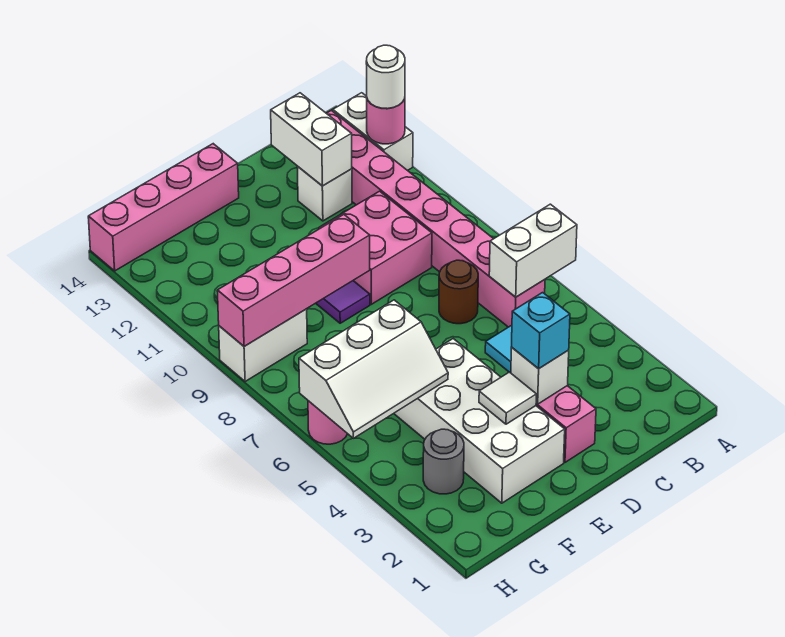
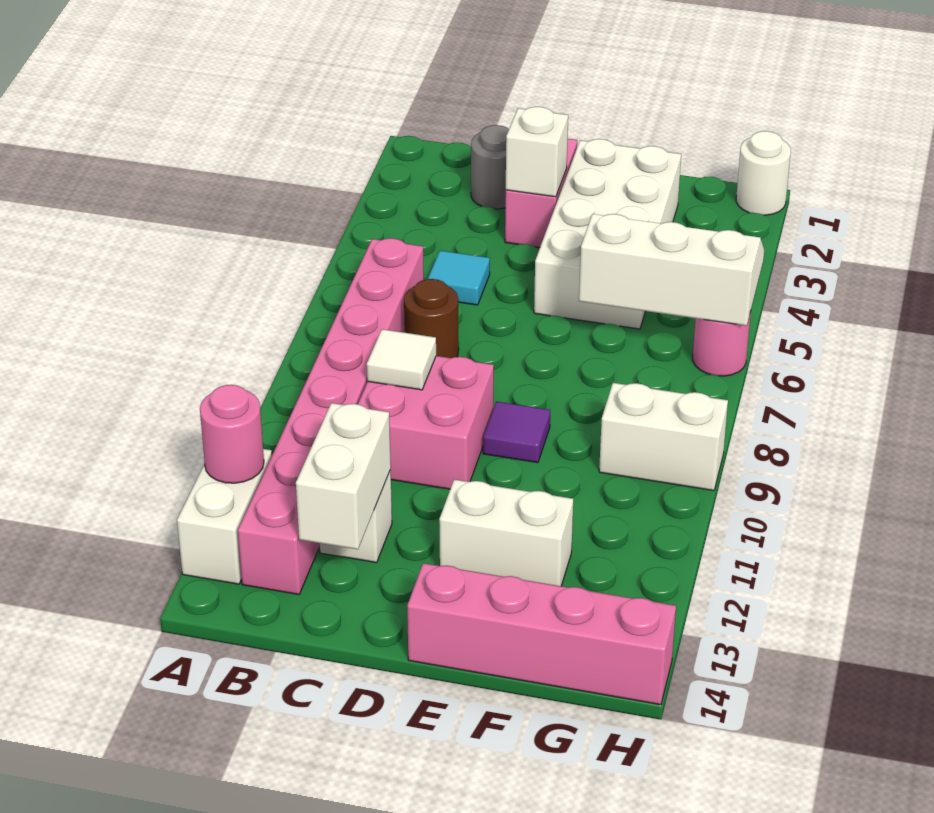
white 1x2 brick [489,204,577,297] -> white 1x2 brick moved to [439,480,573,586]
white 1x1 round brick [366,45,405,109] -> white 1x1 round brick moved to [736,131,791,215]
cyan 1x1 brick [512,293,570,369] -> none
white 1x1 tile [479,372,536,424] -> white 1x1 tile moved to [367,329,436,390]
pink 1x4 brick [217,214,370,347] -> none
grey 1x1 round brick [423,429,464,494] -> grey 1x1 round brick moved to [471,125,509,209]

